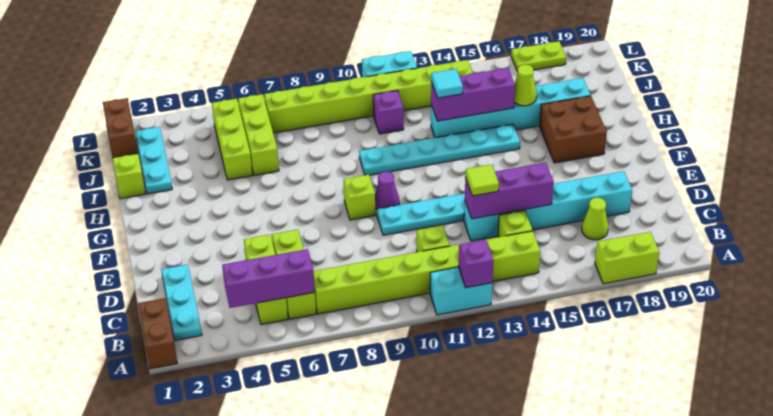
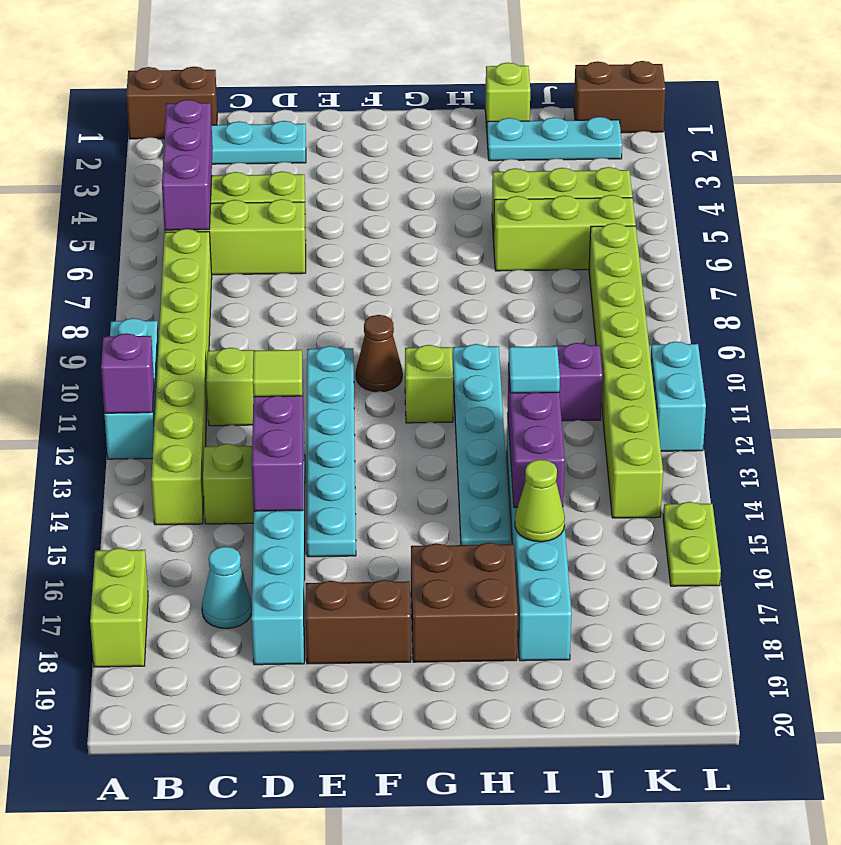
cyan 1x2 brick [430,267,492,315] -> cyan 1x3 brick [104,318,159,459]
lime 1x1 cone [582,198,608,240] -> cyan 1x1 cone [202,547,252,629]
none -> brown 1x2 brick [305,580,411,664]
lime 1x1 brick [343,175,375,220] -> lime 1x1 brick moved to [405,345,453,423]
purple 1x1 cone [375,172,400,210] -> brown 1x1 cone [356,315,402,392]
lime 1x2 plate [511,41,566,72] -> lime 1x2 plate moved to [663,502,721,586]

